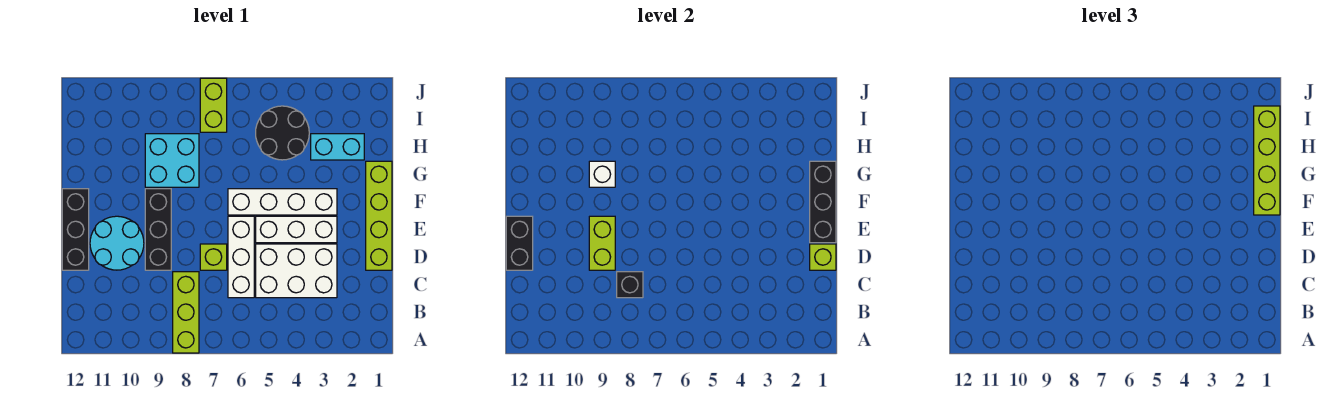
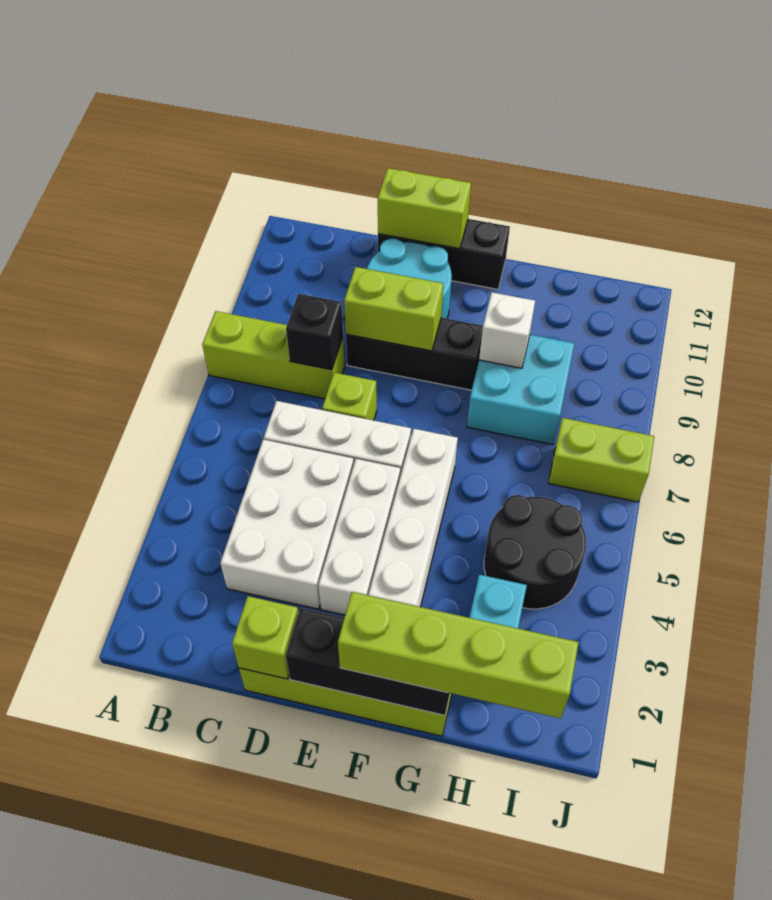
black 1x2 brick [506,216,533,270] -> lime 1x2 brick [378,168,471,249]

